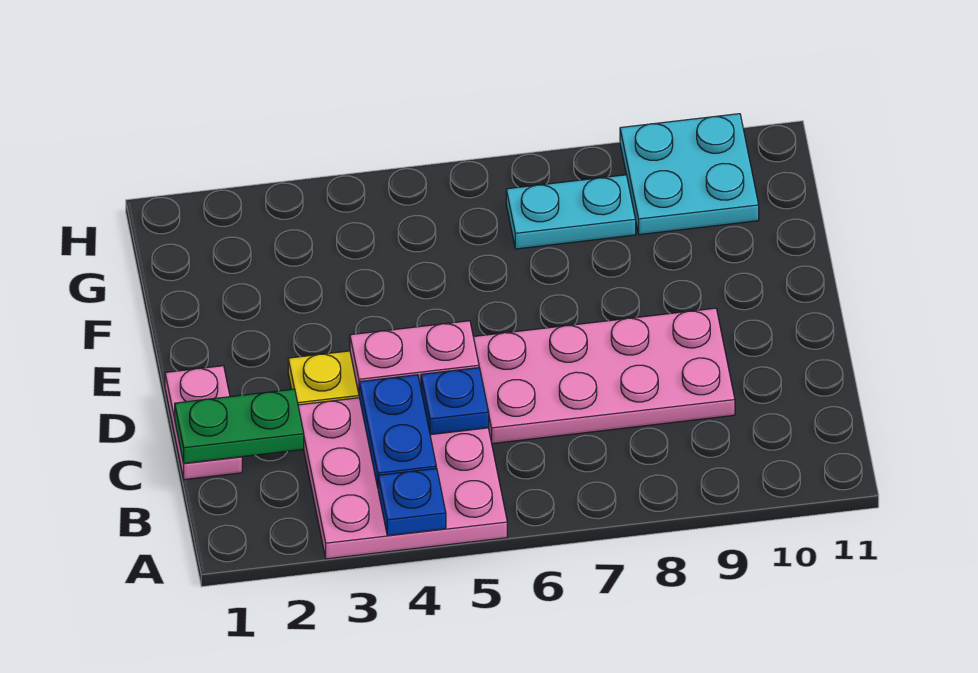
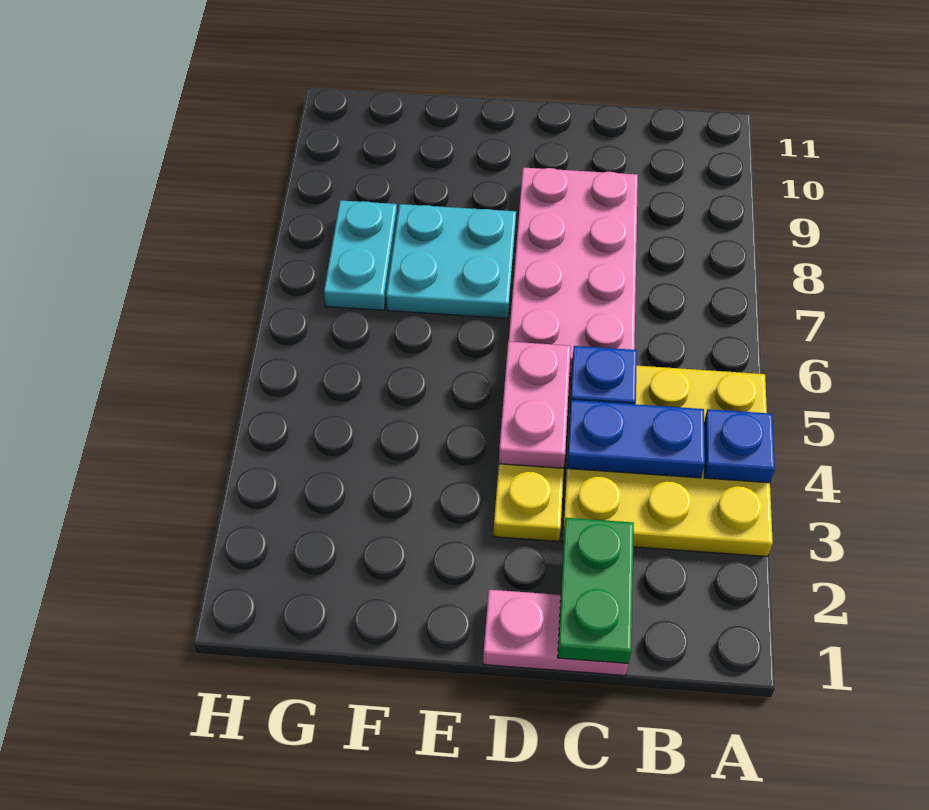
pink 3x3 plate [298,398,507,559] -> yellow 3x3 plate [562,366,773,557]
cyan 2x2 plate [620,114,759,235] -> cyan 2x2 plate moved to [386,204,516,318]

